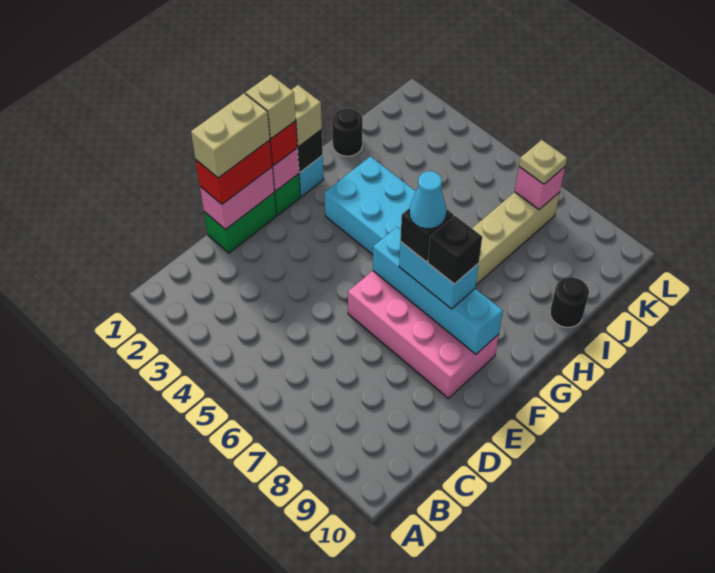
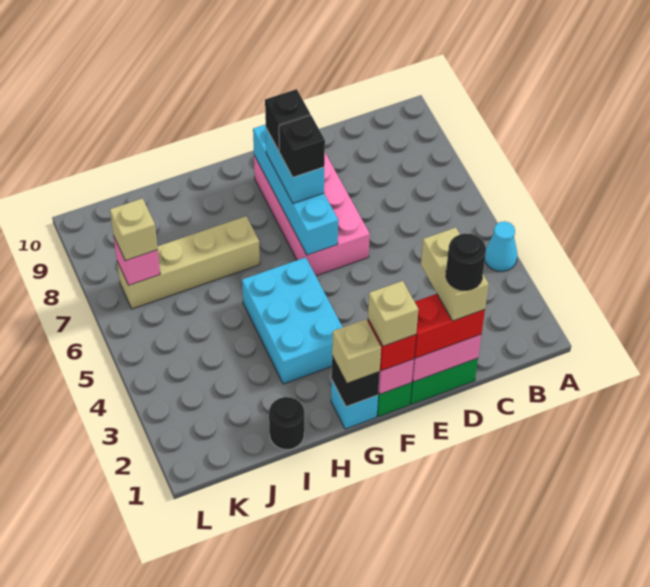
tan 1x2 brick [191,93,270,178] -> tan 1x2 brick turned to [421,228,489,321]
cyan 1x1 cone [409,171,446,229] -> cyan 1x1 cone moved to [485,221,517,272]
black 1x1 round brick [550,277,589,327] -> black 1x1 round brick moved to [446,234,486,290]
tan 1x1 plate [519,140,567,184] -> tan 1x1 brick [110,198,158,261]

